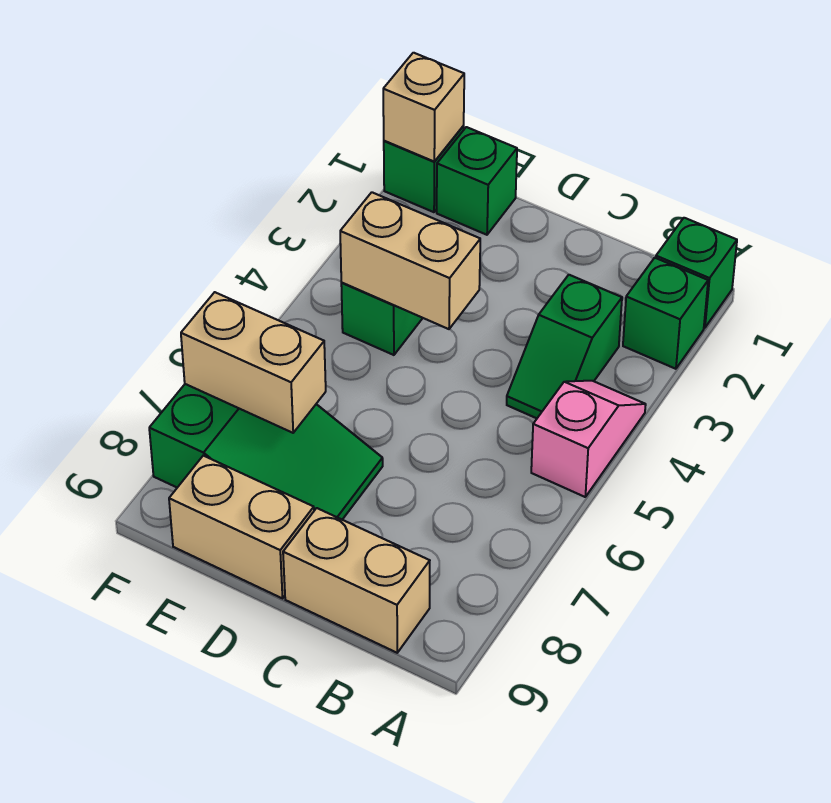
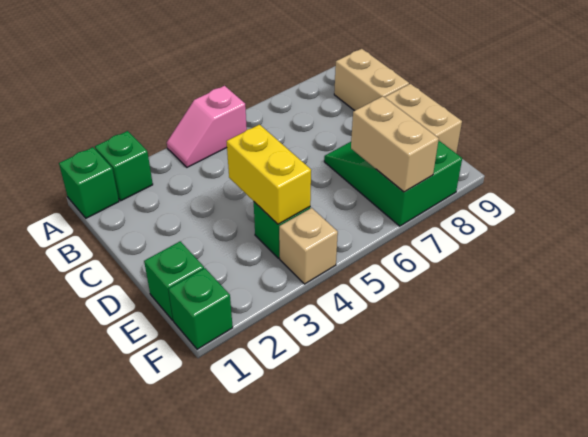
green 1x2 slope [507,275,622,418] -> none
tan 1x2 brick [340,192,480,329] -> yellow 1x2 brick [227,125,311,224]
tan 1x1 brick [383,53,464,162] -> tan 1x1 brick moved to [279,208,338,284]

